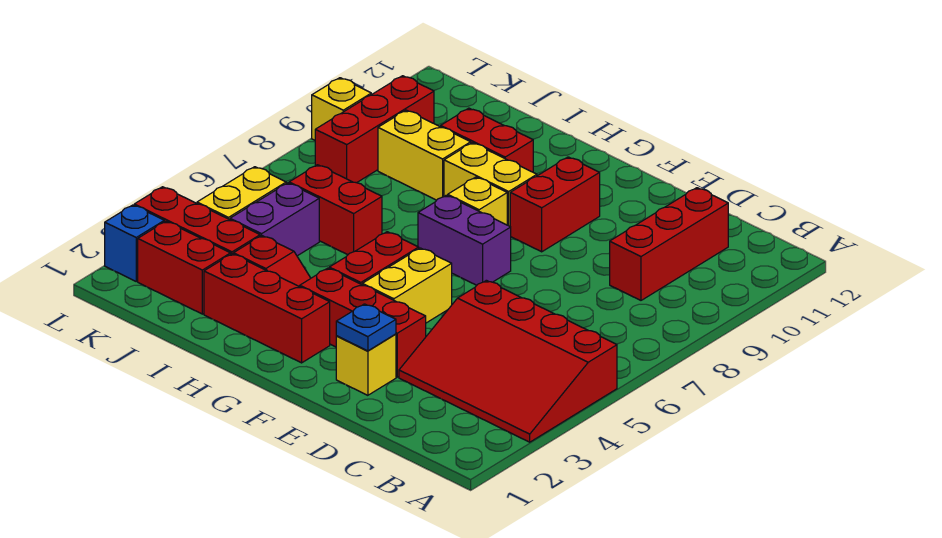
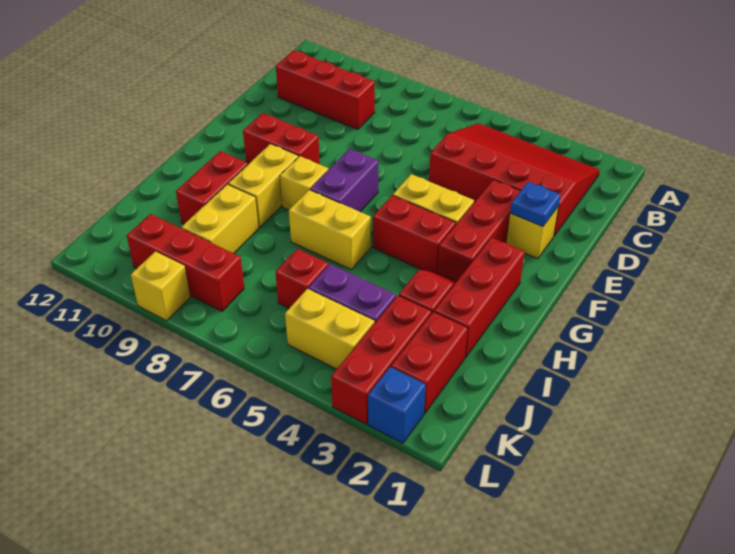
red 3x4 slope [399,280,617,442] -> red 3x4 slope turned to [429,123,600,236]
none -> yellow 1x2 brick [289,190,371,269]
red 1x2 brick [289,165,382,255] -> red 1x1 brick [275,249,328,308]

